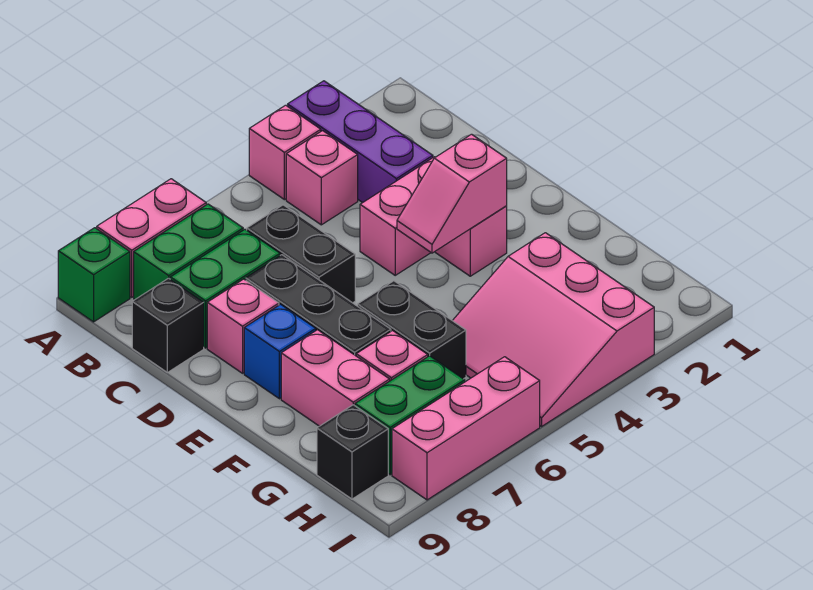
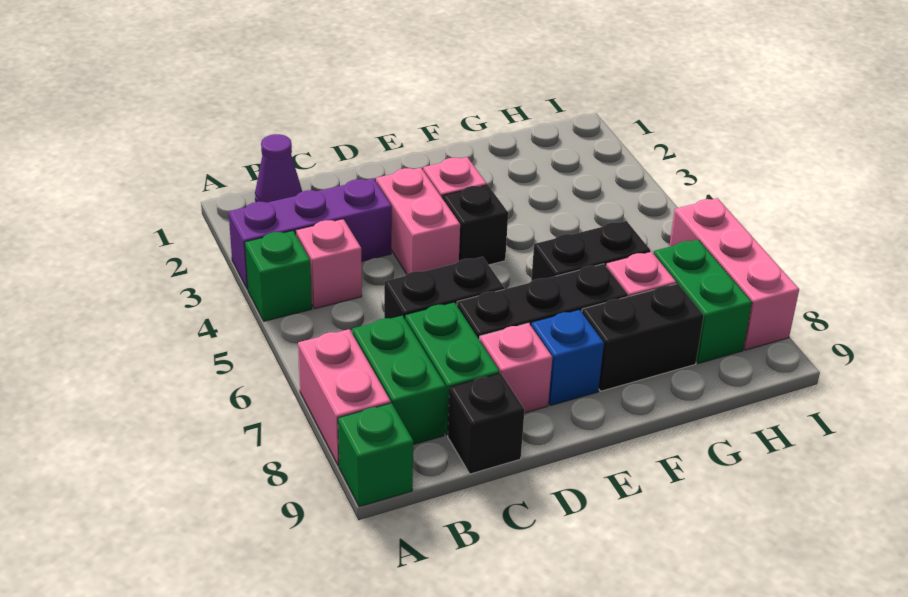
pink 1x1 brick [249,105,321,200] -> green 1x1 brick [245,231,312,321]
none -> purple 1x1 cone [255,134,302,203]
pink 1x2 slope [397,134,507,253] -> none
pink 1x2 brick [281,330,390,426] -> black 1x2 brick [582,284,704,391]
pink 3x3 slope [452,233,654,426] -> none
black 1x1 brick [317,405,388,499] -> black 1x1 brick moved to [443,185,508,265]

